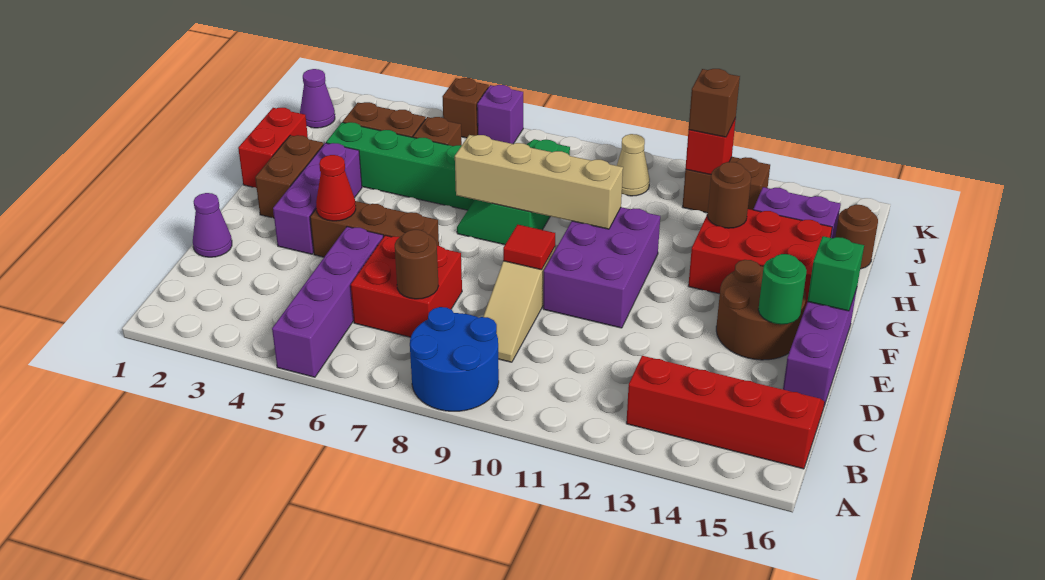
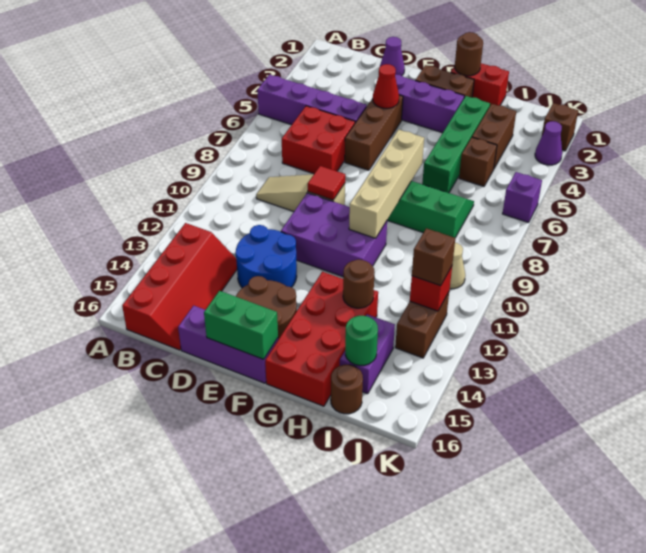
blue 2x2 round brick [410,307,499,411] -> blue 2x2 round brick moved to [235,225,297,288]
brown 1x1 round brick [395,230,438,299] -> brown 1x1 round brick moved to [455,32,483,76]
green 1x1 round brick [758,254,807,324] -> green 1x1 round brick moved to [345,316,378,366]
green 1x1 brick [808,236,864,311] -> green 1x2 brick [204,291,278,359]
red 2x3 brick [688,209,832,310] -> red 2x4 brick [265,272,378,406]
purple 1x1 cone [300,69,335,128] -> purple 1x1 cone moved to [535,121,562,165]
brown 1x1 brick [442,78,489,138] -> brown 1x1 brick moved to [542,103,578,151]

